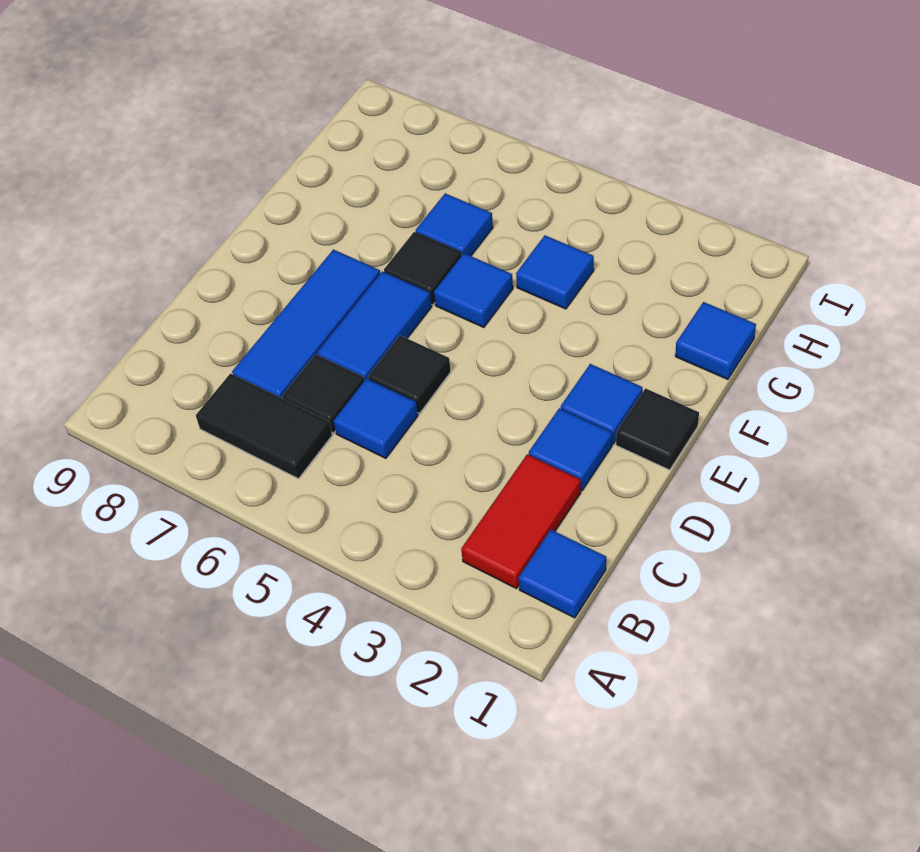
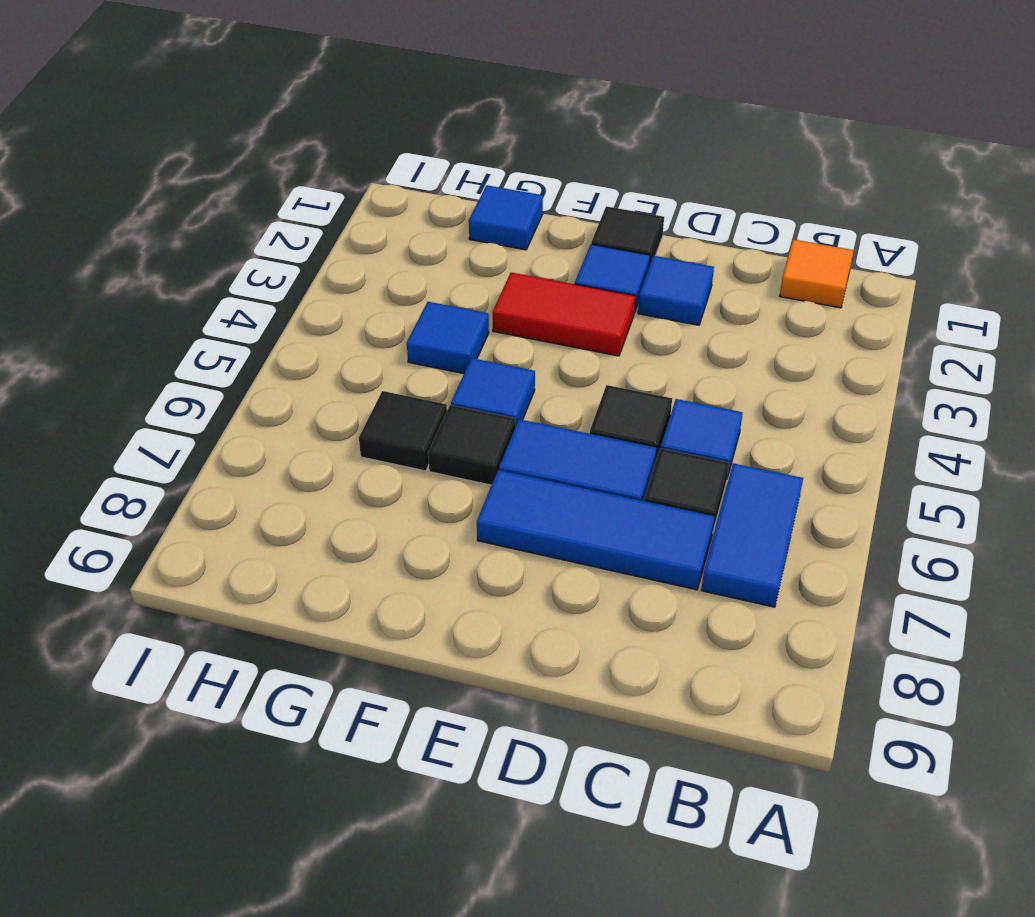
blue 1x1 tile [519,530,606,618] -> orange 1x1 tile [780,239,854,308]
red 1x2 tile [461,454,581,589] -> red 1x2 tile moved to [493,272,635,356]
black 1x2 tile [196,374,332,479] -> blue 1x2 tile [701,463,803,607]
blue 1x1 tile [416,193,493,256] -> black 1x1 tile [359,391,447,471]

